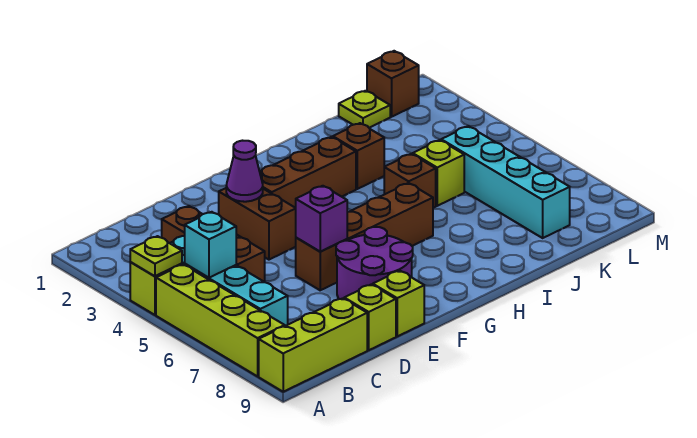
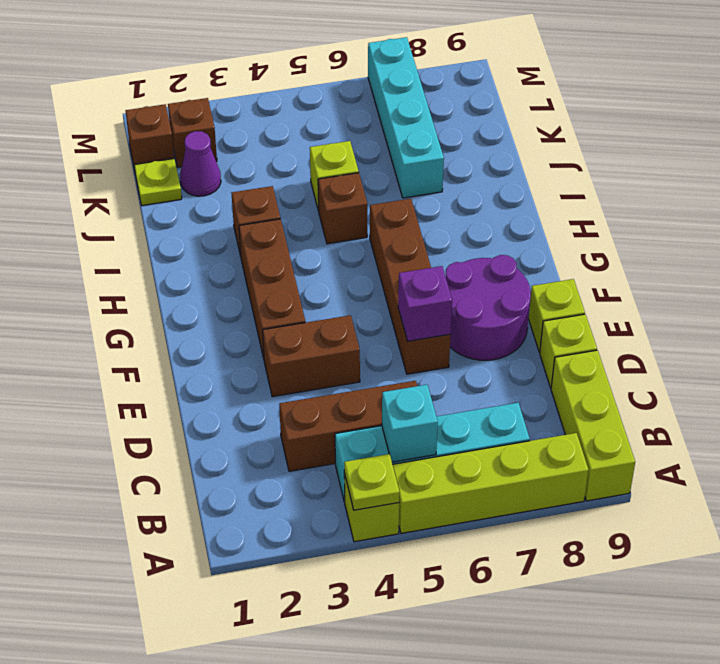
purple 1x1 cone [226,141,263,202] -> purple 1x1 cone moved to [180,131,221,196]
cyan 1x4 brick [441,126,570,238] -> cyan 1x4 brick turned to [368,37,444,198]
none -> brown 1x1 brick [168,98,217,167]

